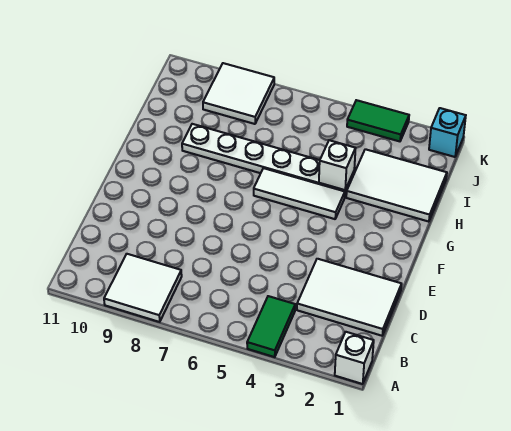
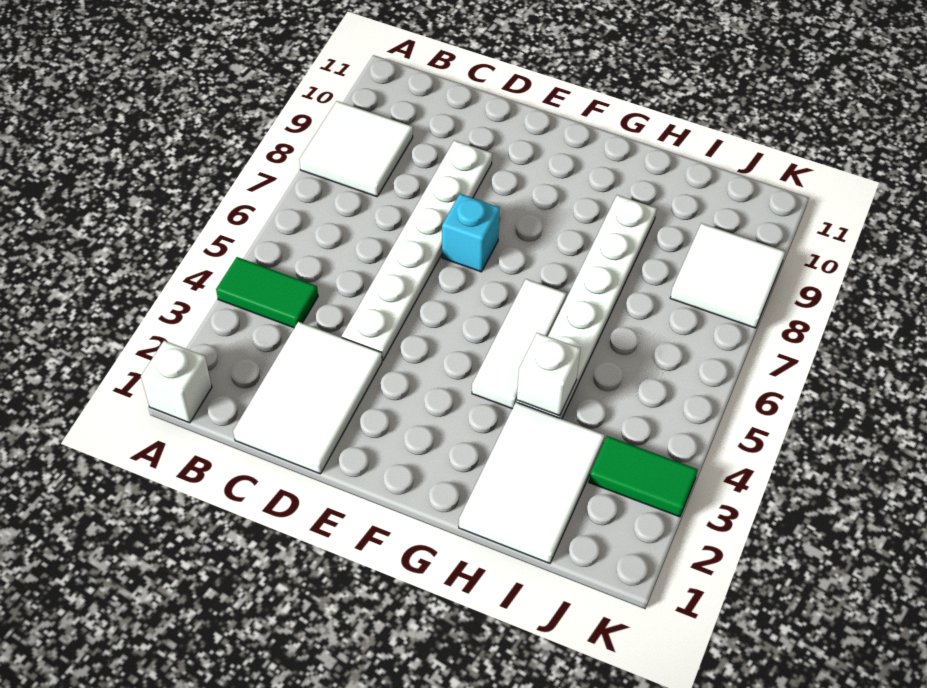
none -> white 1x6 plate [342,140,492,361]
cyan 1x1 brick [429,108,466,157] -> cyan 1x1 brick moved to [442,194,500,272]
green 1x2 tile [347,100,409,141] -> green 1x2 tile turned to [589,436,698,517]

